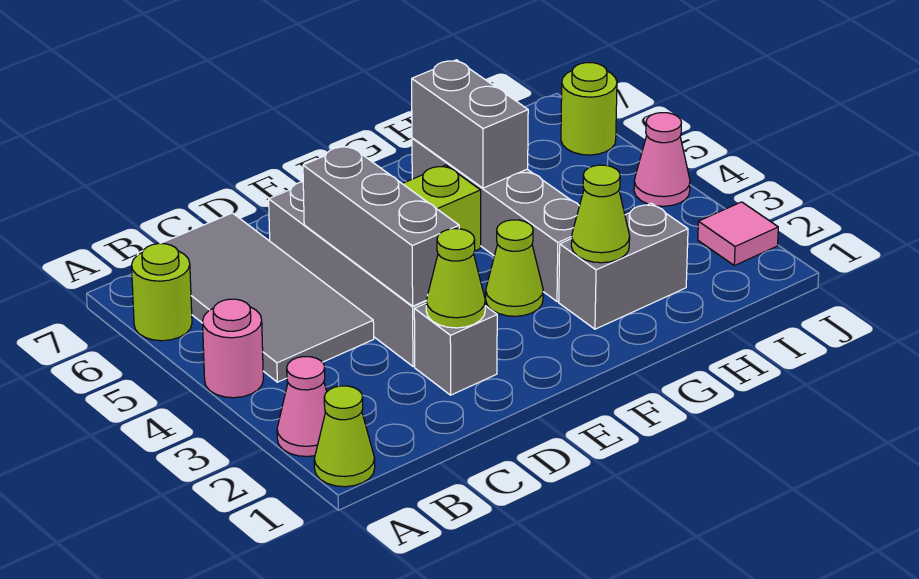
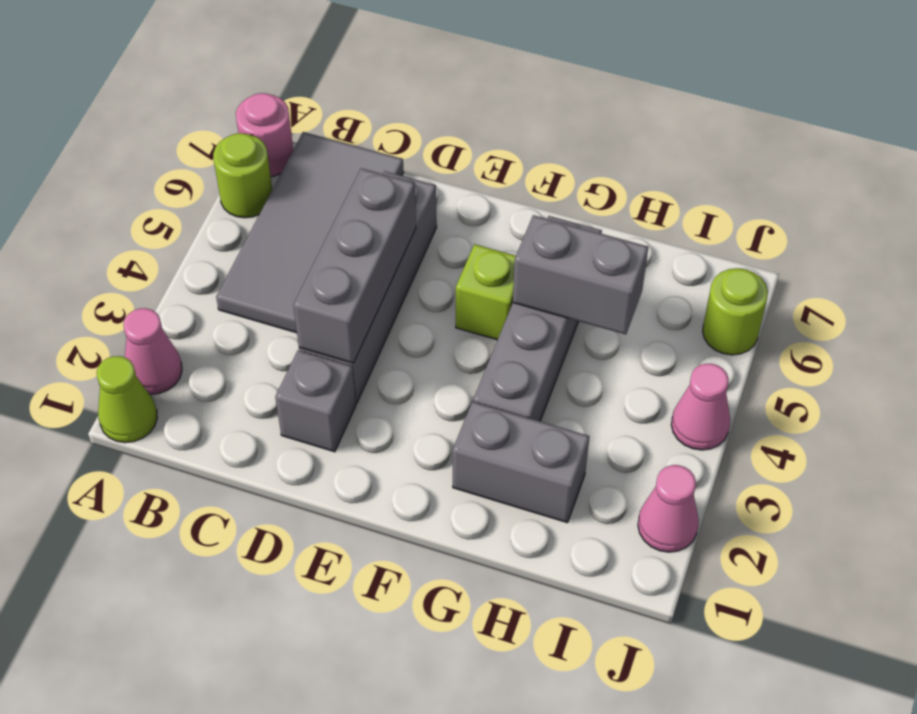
pink 1x1 round brick [203,299,263,398] -> pink 1x1 round brick moved to [236,93,293,177]
lime 1x1 cone [426,229,485,328] -> none
lime 1x1 cone [486,220,543,316] -> none
lime 1x1 cone [571,165,630,263] -> none
grey 1x2 brick [412,60,528,188] -> grey 1x2 brick turned to [513,215,648,334]
pink 1x1 tile [698,202,778,266] -> pink 1x1 cone [638,465,699,552]

